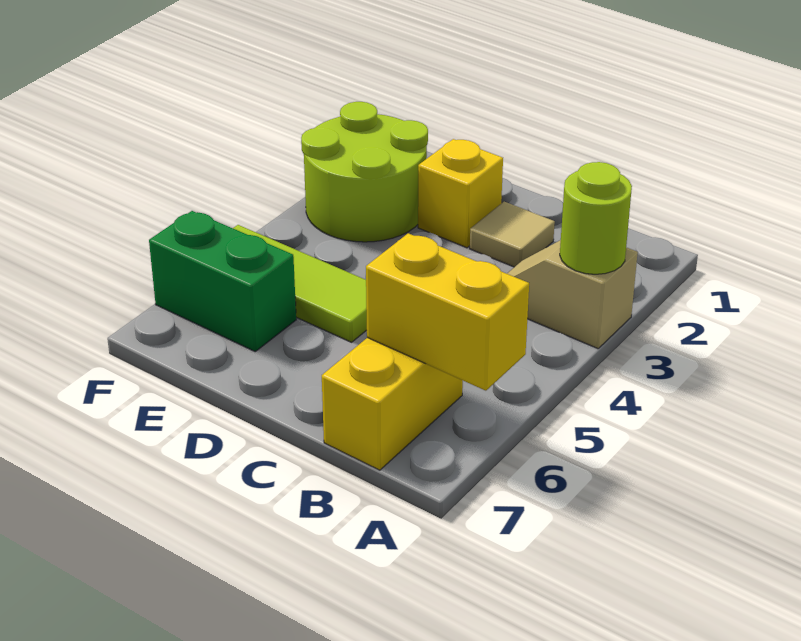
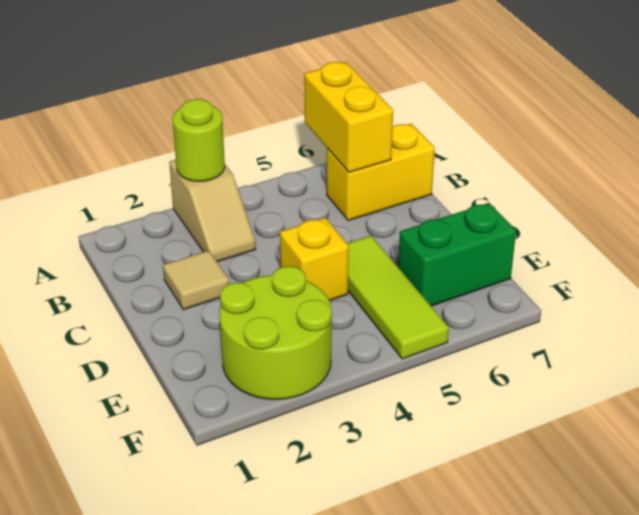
yellow 1x1 brick [418,139,503,248] -> yellow 1x1 brick moved to [280,218,349,301]
green 1x2 brick [149,211,296,351] -> green 1x2 brick turned to [398,203,516,306]

